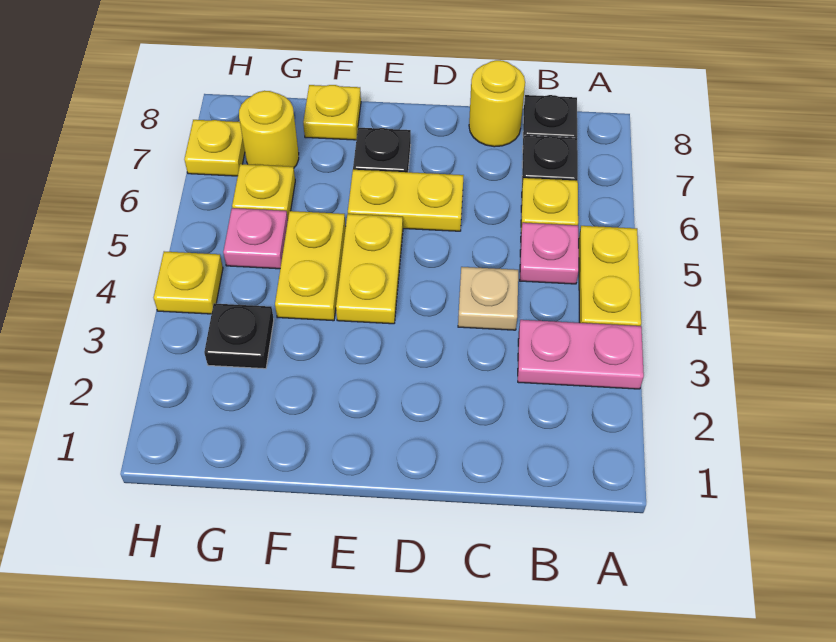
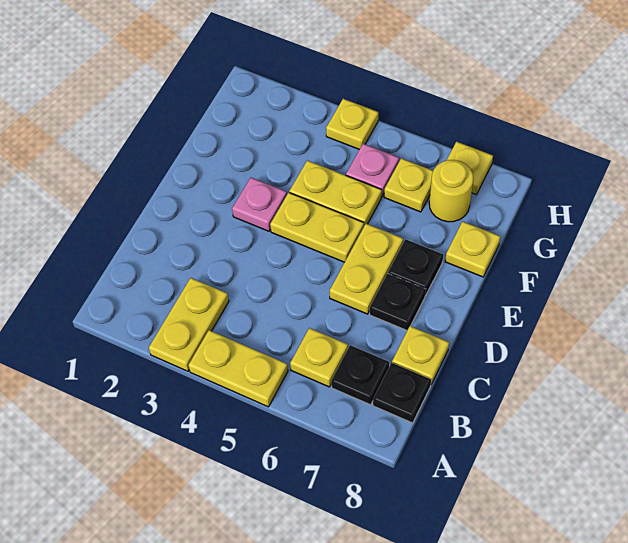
pink 1x2 plate [518,320,644,389] -> yellow 1x2 plate [149,278,229,371]
pink 1x1 plate [520,223,579,284] -> pink 1x1 plate moved to [232,178,287,231]
tan 1x1 plate [458,267,518,330] -> none
yellow 1x1 round brick [469,60,525,147] -> yellow 1x1 plate [392,326,449,384]
black 1x1 plate [204,303,274,369] -> black 1x1 plate moved to [370,274,426,330]

